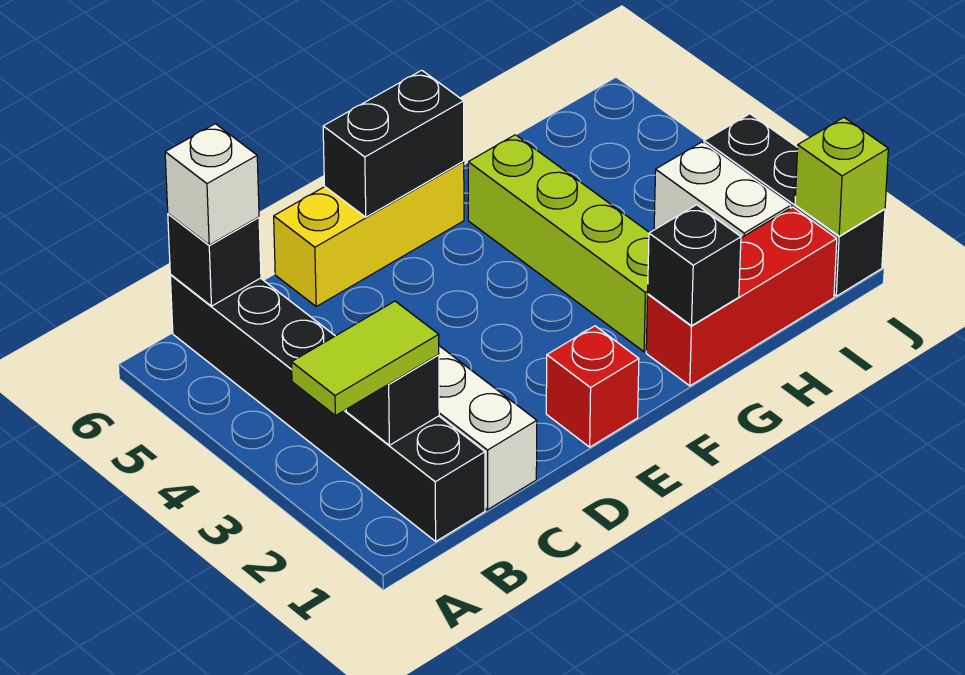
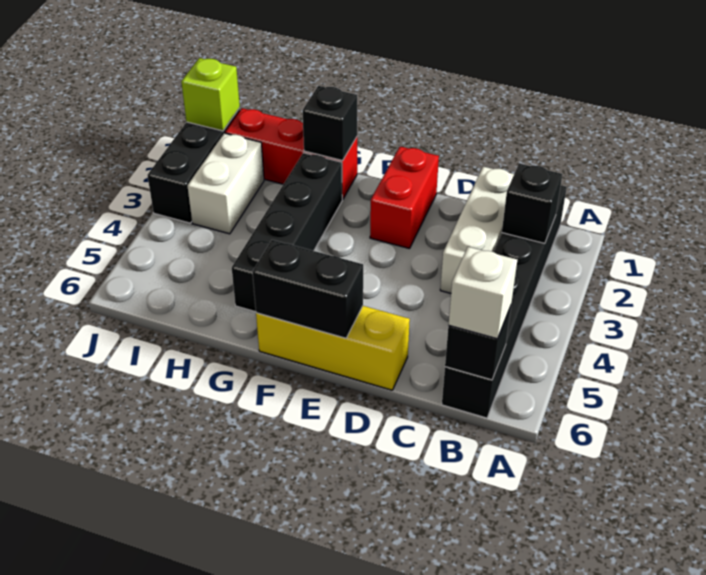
lime 1x2 tile [292,301,439,416] -> none
red 1x1 brick [546,326,639,447] -> red 1x2 brick [370,147,439,249]
lime 1x4 brick [468,135,649,352] -> black 1x4 brick [232,153,342,312]

